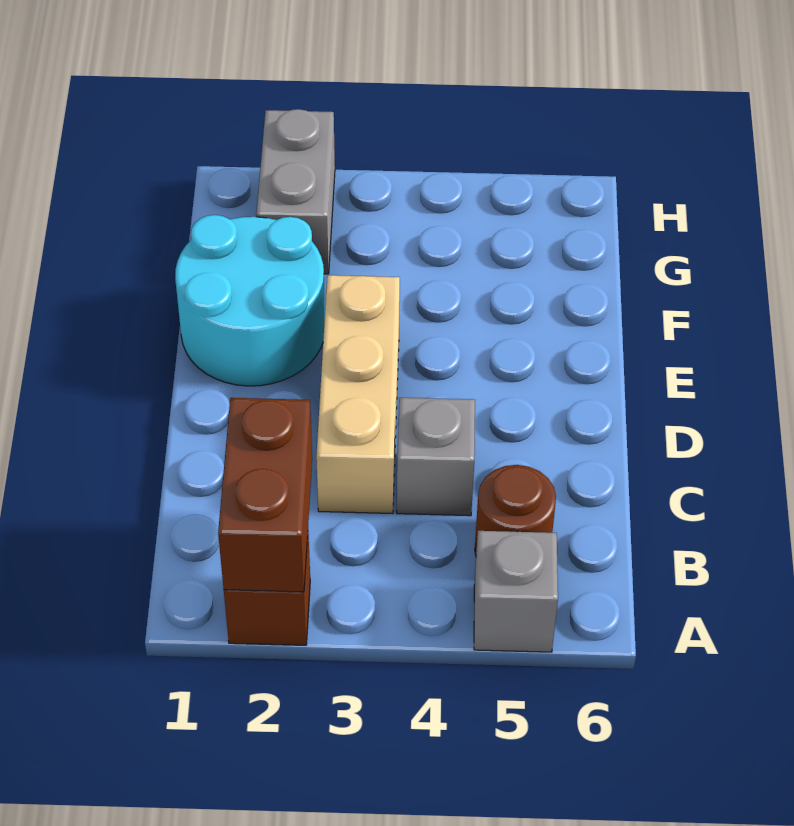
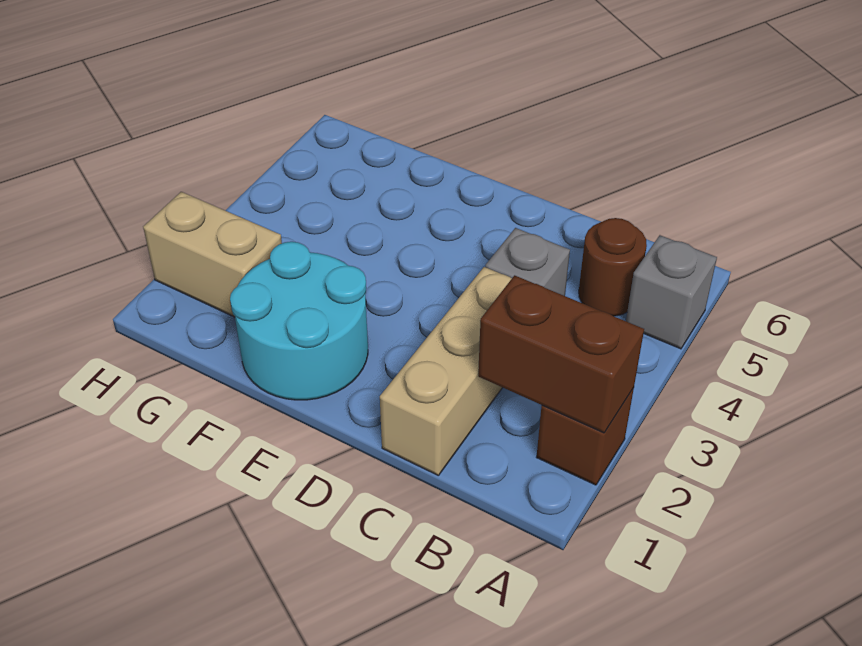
tan 1x3 brick [316,275,400,513] -> tan 1x3 brick turned to [380,267,512,476]
grey 1x2 brick [256,109,335,274] -> tan 1x2 brick [143,192,282,317]

